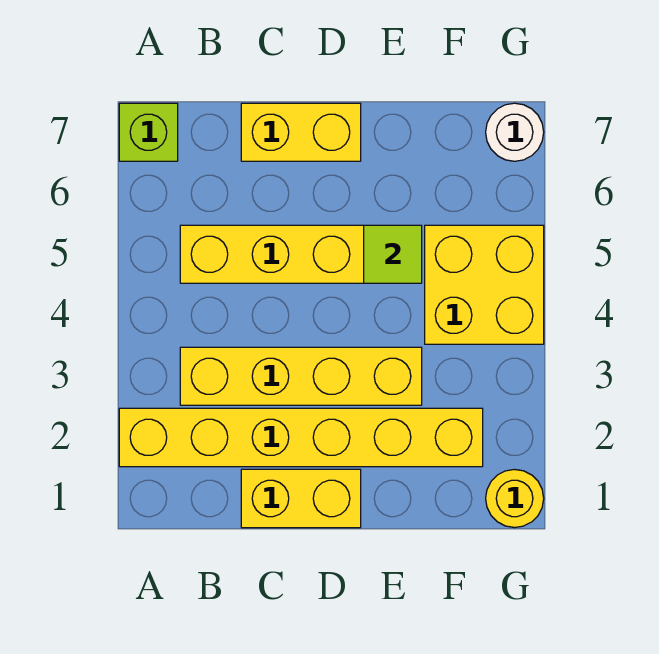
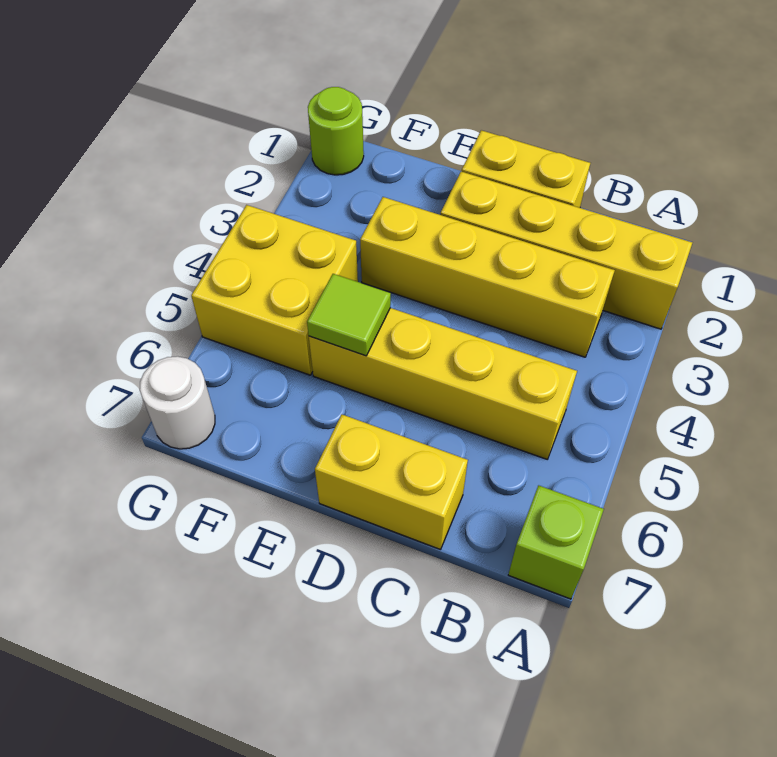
yellow 1x6 brick [119,408,483,467] -> yellow 1x4 brick [441,171,692,329]
yellow 1x1 round brick [486,469,544,528] -> lime 1x1 round brick [308,87,364,175]

